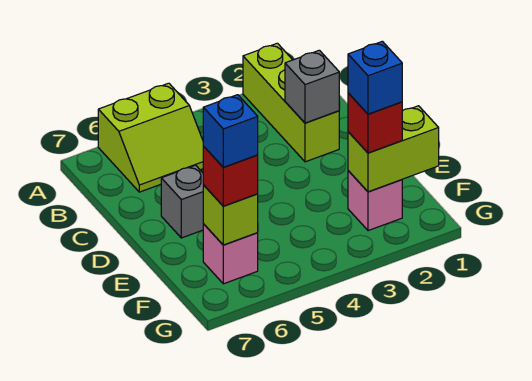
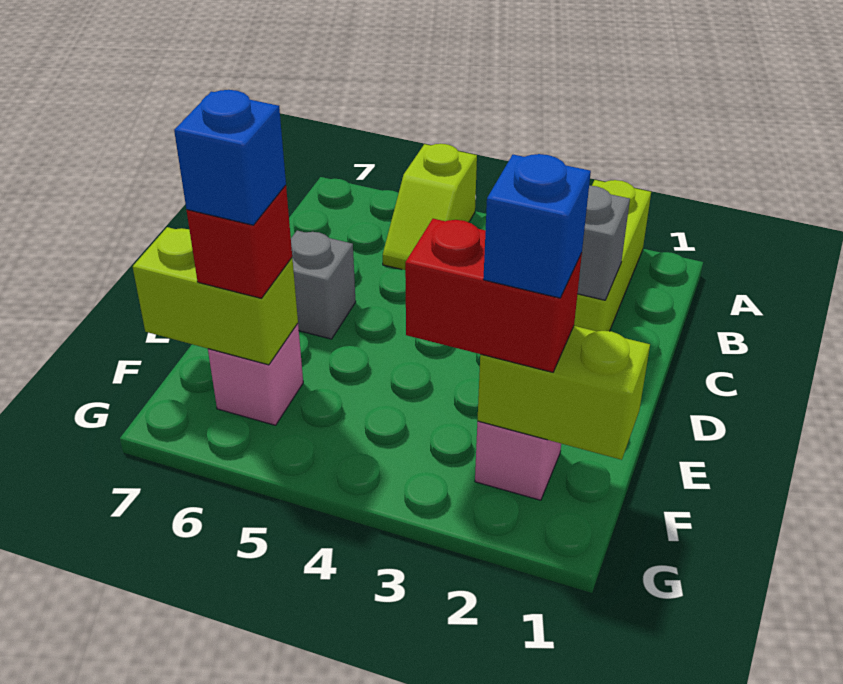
lime 2x2 slope [98,83,203,192] -> lime 1x2 slope [383,144,477,270]
red 1x1 brick [348,93,402,153] -> red 1x2 brick [405,219,582,372]
lime 1x1 brick [203,185,258,245] -> lime 1x2 brick [133,227,298,365]

